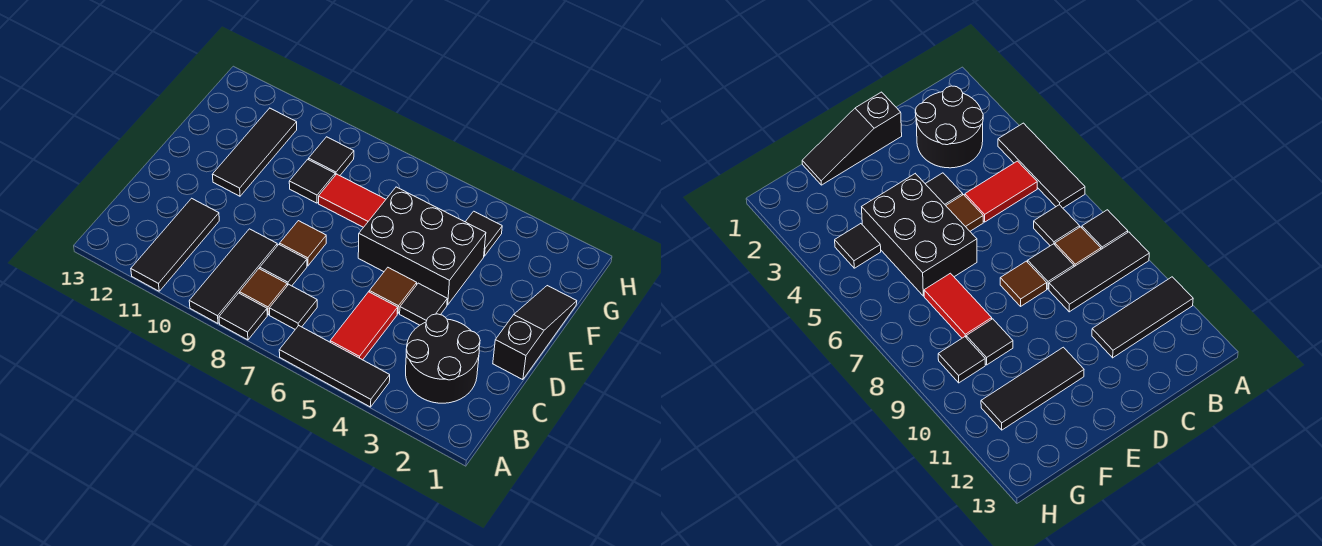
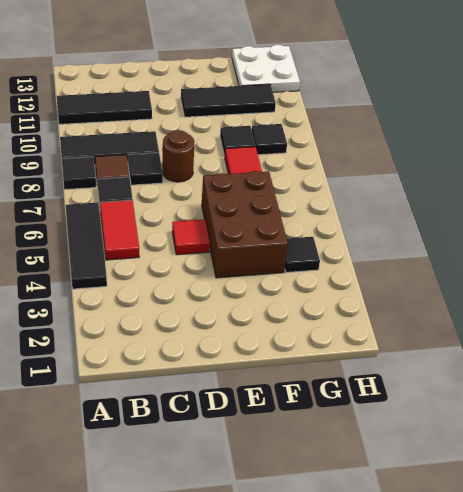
black 2x2 round brick [406,314,480,403] -> none
red 1x2 tile [330,292,398,360] -> red 1x2 tile turned to [100,200,139,260]
black 1x3 slope [493,286,577,380] -> none
black 1x1 tile [400,283,447,325] -> none
brown 1x1 tile [369,268,417,313] -> red 1x1 tile [172,219,210,255]
brown 1x1 tile [280,221,326,266] -> brown 1x1 round brick [162,130,195,182]
black 2x3 brick [358,187,486,305] -> brown 2x3 brick [202,171,288,278]
none -> white 2x2 plate [232,45,300,92]

